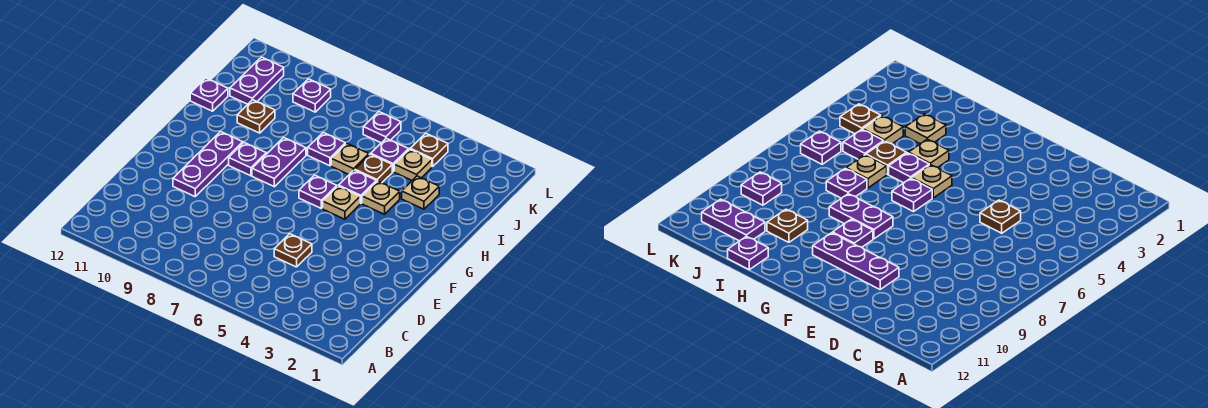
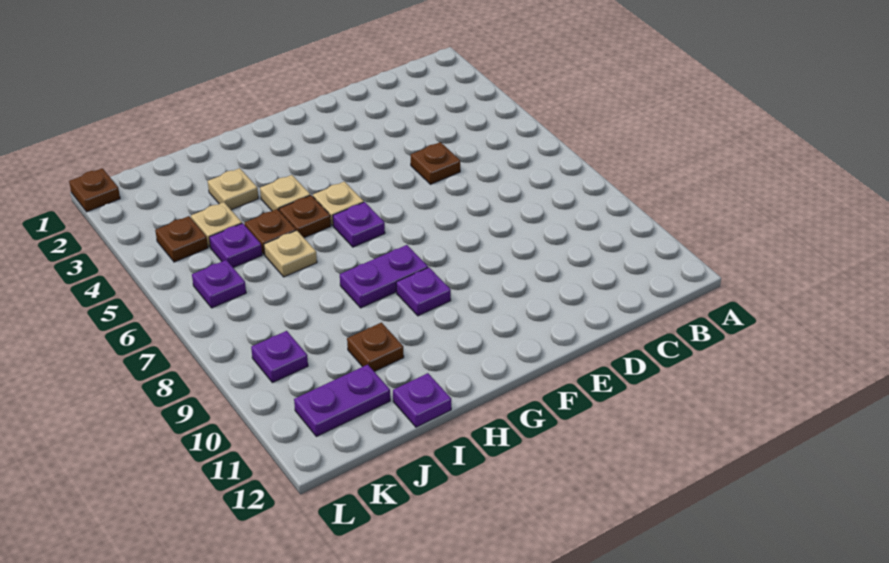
purple 1x3 plate [173,132,243,196] -> none
purple 1x1 plate [339,170,376,203] -> brown 1x1 plate [279,195,331,238]
purple 1x1 plate [308,132,345,166] -> none
none -> brown 1x1 plate [69,168,120,212]

